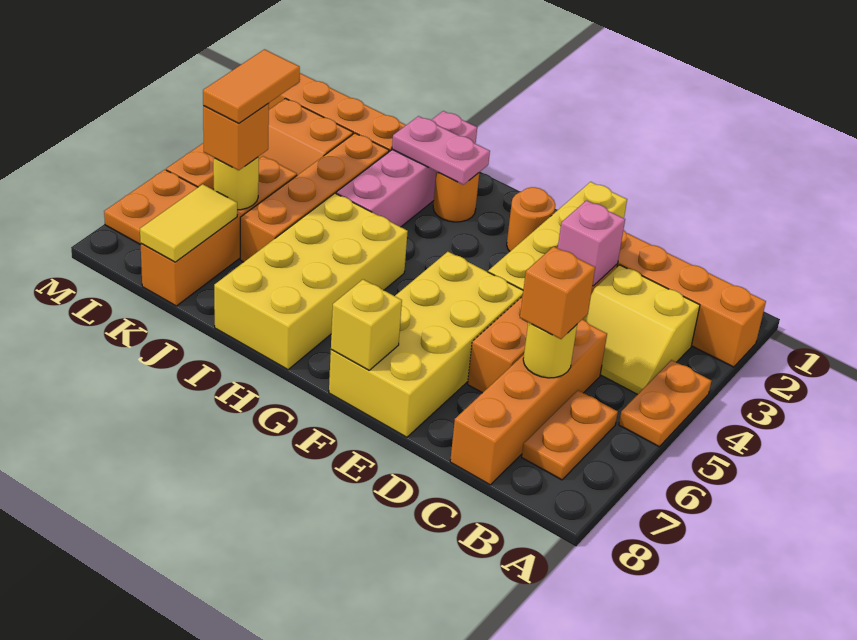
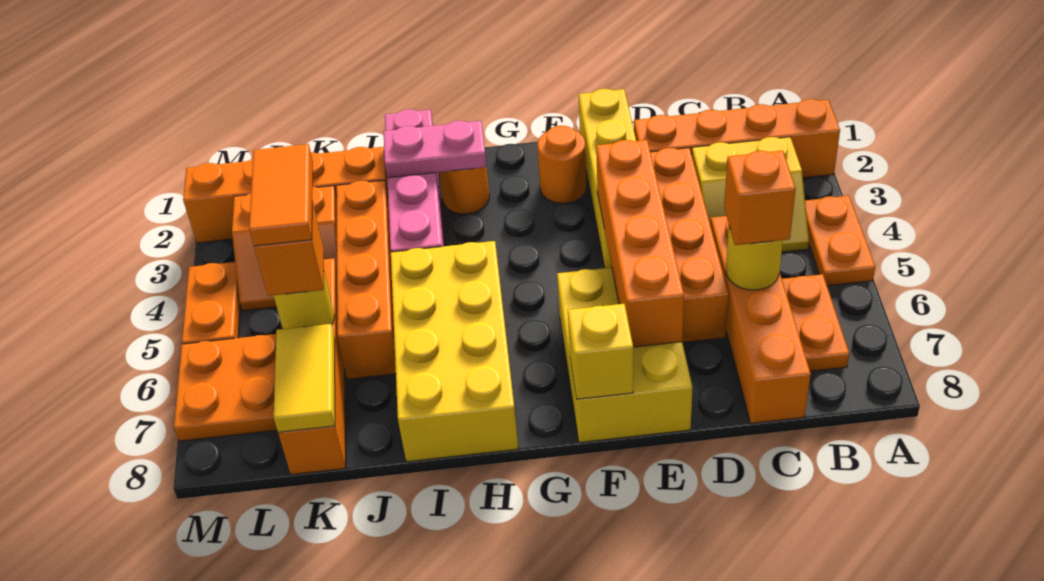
pink 1x1 brick [558,200,625,286] -> none
none -> orange 1x4 brick [596,140,684,347]
yellow 2x4 brick [329,252,523,437] -> yellow 2x3 brick [557,267,692,443]

